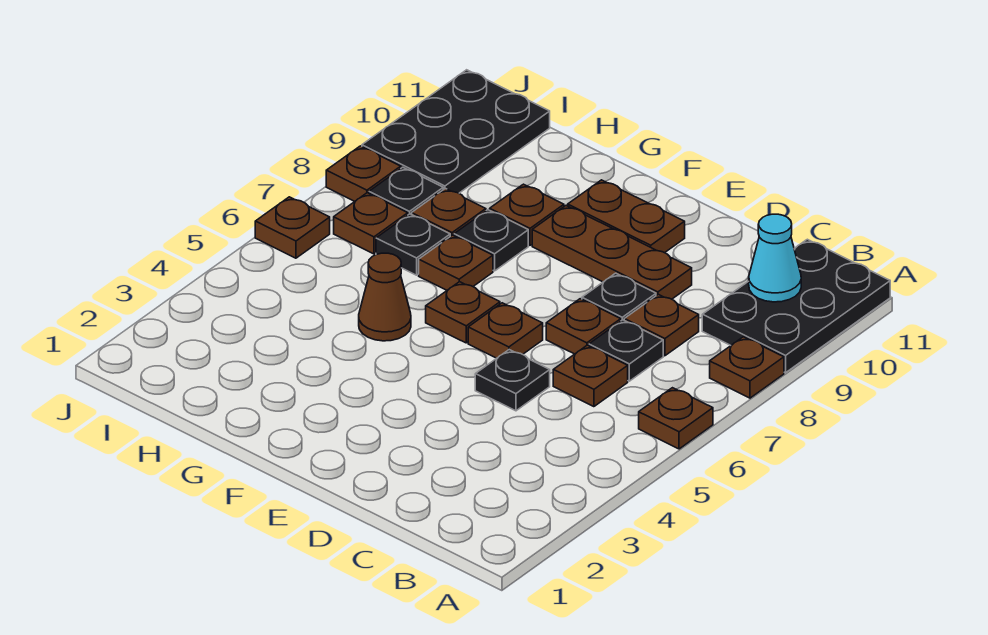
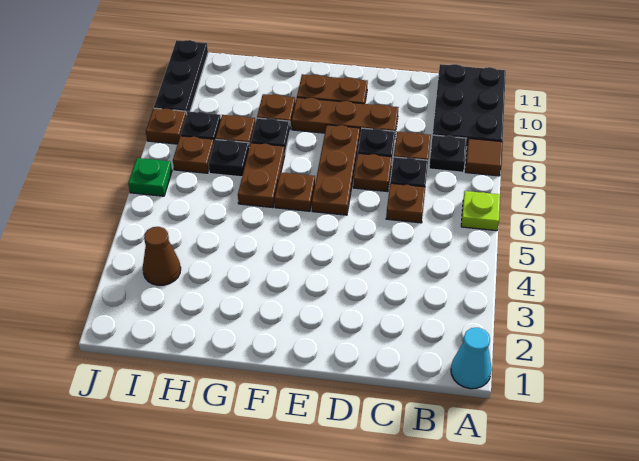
brown 1x1 plate [639,388,713,449] -> lime 1x1 plate [461,191,500,231]
brown 1x1 plate [710,337,784,398] -> brown 1x1 tile [465,139,503,176]
cyan 1x1 cone [749,214,801,302] -> cyan 1x1 cone moved to [451,328,492,389]
black 1x1 plate [475,350,550,411] -> black 1x1 plate moved to [429,135,467,172]
brown 1x1 plate [468,303,543,358] -> brown 1x3 plate [312,125,360,215]
brown 1x1 cone [359,253,411,341] -> brown 1x1 cone moved to [143,227,181,285]
brown 1x1 plate [419,235,493,290] -> brown 1x2 plate [238,143,285,208]
black 2x3 plate [362,70,550,193] -> black 1x3 plate [154,40,208,114]
brown 1x1 plate [255,197,330,258] -> green 1x1 plate [128,158,172,196]

